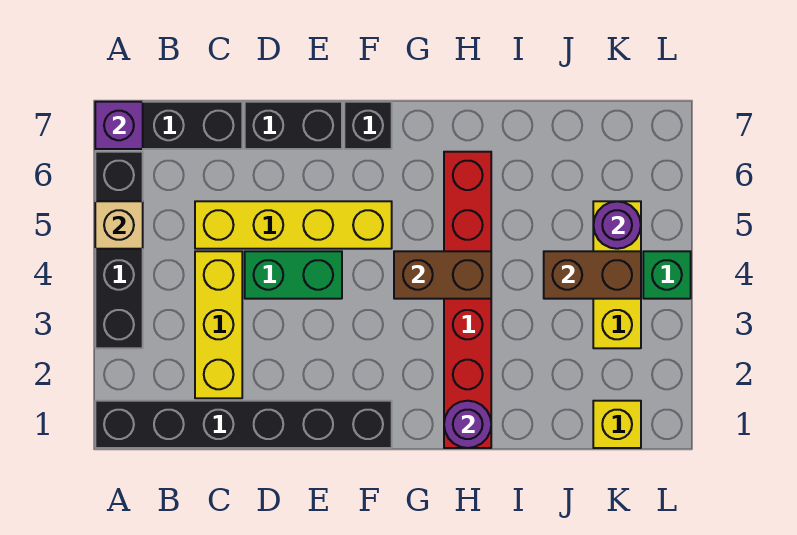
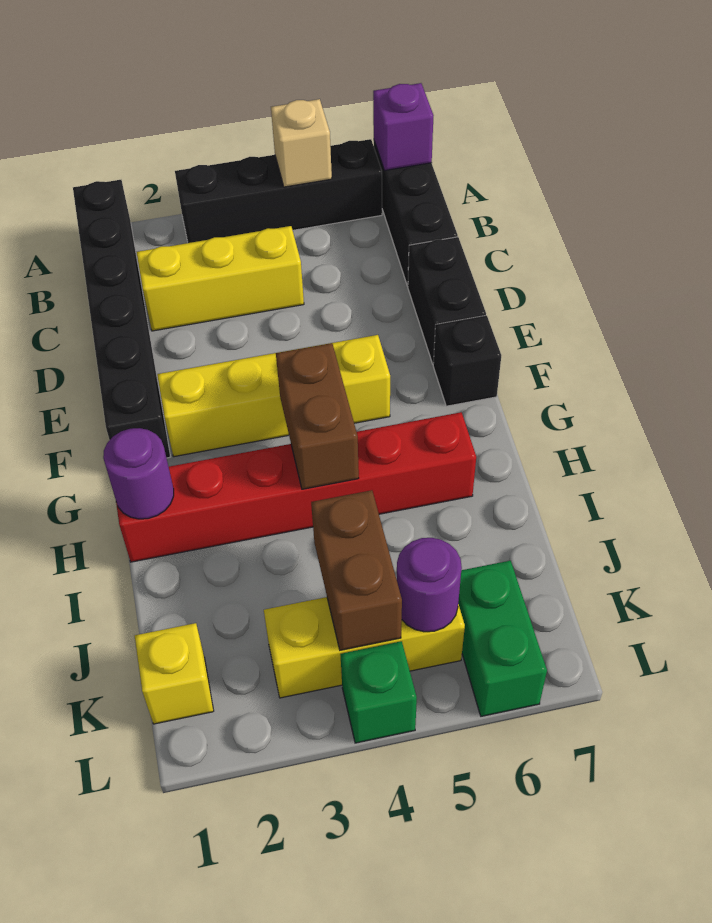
yellow 1x4 brick [195,201,392,249] -> yellow 1x4 brick turned to [157,335,390,457]
green 1x2 brick [245,251,342,299] -> green 1x2 brick moved to [458,561,547,716]

